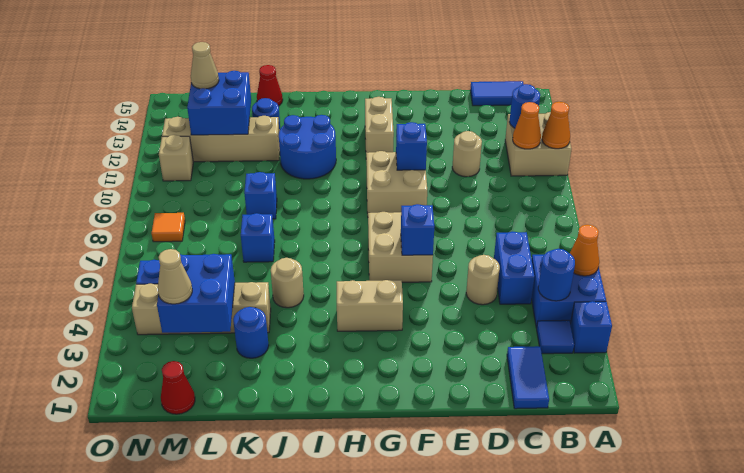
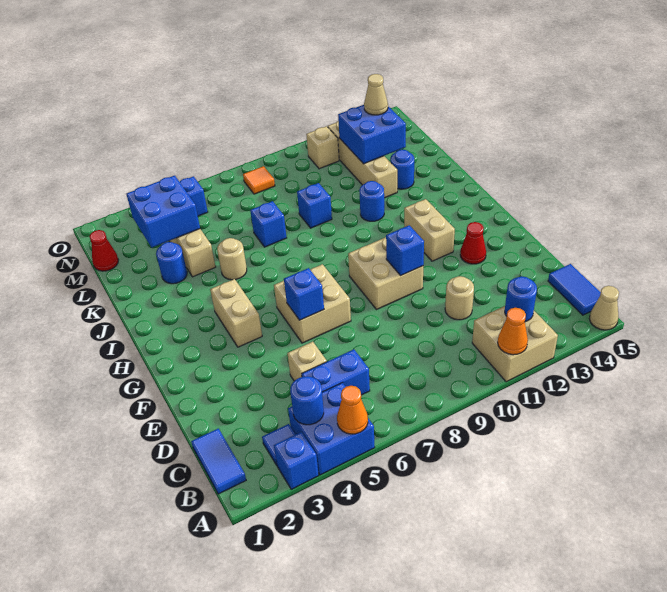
orange 1x1 cone [513,102,541,149] -> none
blue 1x2 tile [507,346,549,409] -> blue 1x2 tile turned to [191,429,246,494]
tan 1x1 round brick [466,255,500,305] -> tan 1x1 brick [287,342,327,381]
tan 1x2 brick [365,97,394,153] -> tan 1x2 brick turned to [404,199,455,261]
blue 2x2 round brick [279,115,336,179] -> blue 1x1 round brick [359,181,384,221]
red 1x1 cone [257,65,283,106] -> red 1x1 cone moved to [460,222,486,264]
tan 1x1 cone [158,249,192,304] -> tan 1x1 cone moved to [589,286,619,330]

